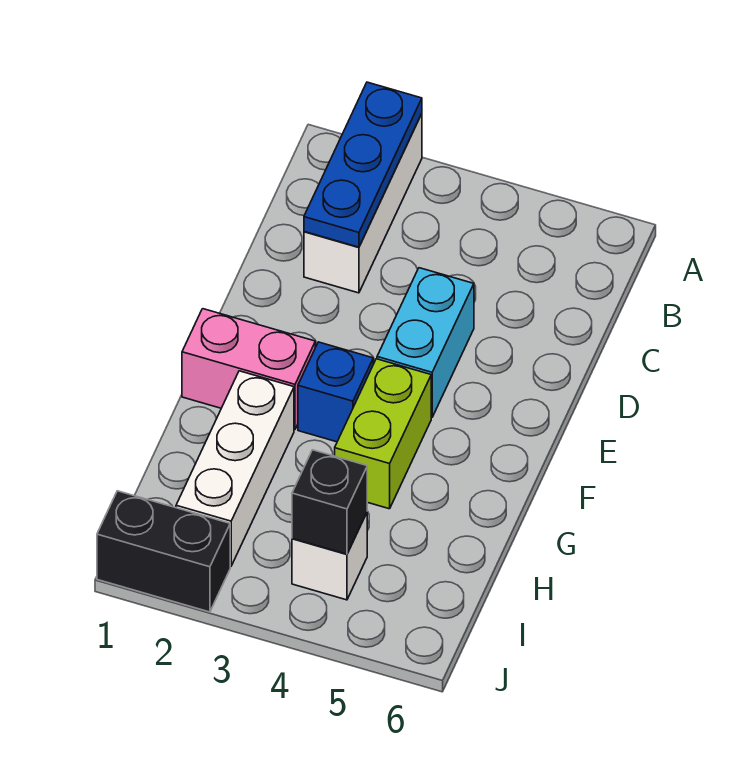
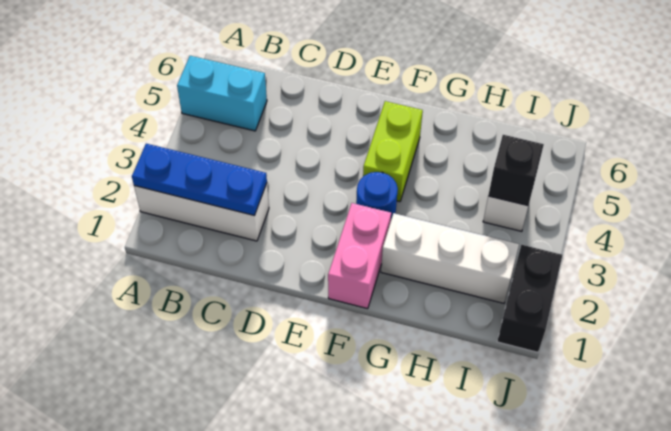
cyan 1x2 brick [377,268,474,418] -> cyan 1x2 brick moved to [177,56,267,131]
blue 1x1 brick [298,342,373,442] -> blue 1x1 round brick [356,172,398,219]
lime 1x2 brick [335,359,431,509] -> lime 1x2 brick turned to [363,101,423,202]

